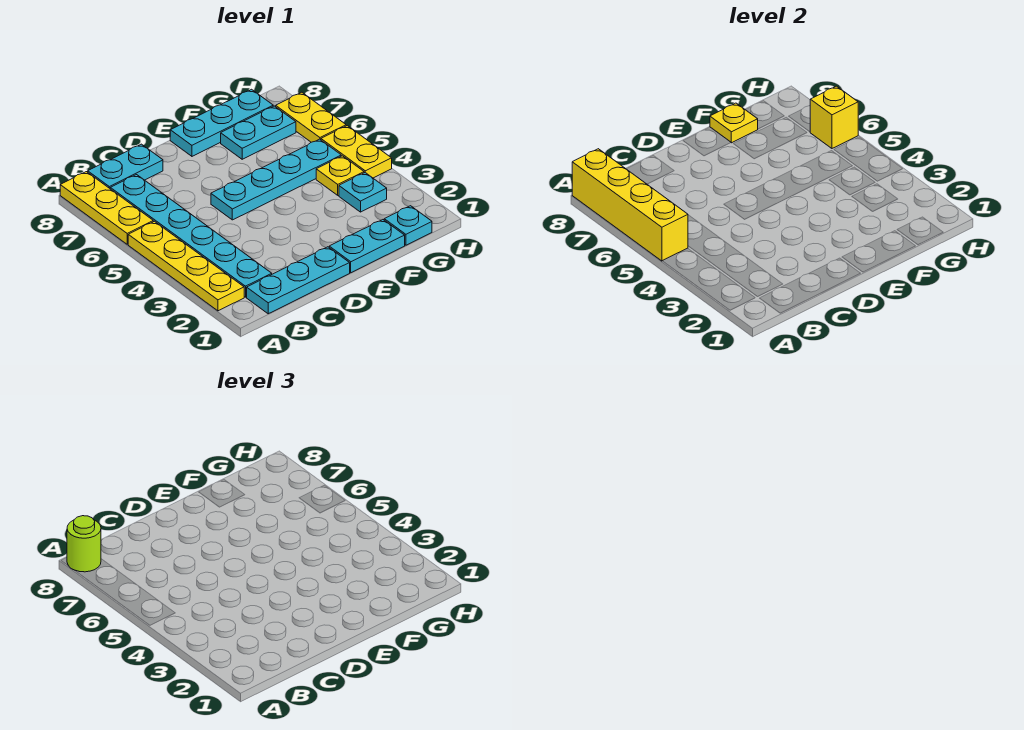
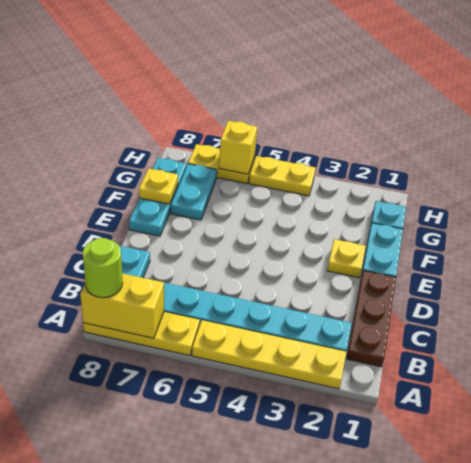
yellow 1x4 brick [572,149,688,261] -> yellow 1x2 brick [80,273,164,338]
cyan 1x3 plate [247,247,350,314] -> brown 1x3 plate [347,270,396,367]
cyan 1x4 plate [211,139,341,220] -> none
cyan 1x1 plate [339,173,387,212] -> none
yellow 1x1 plate [316,156,364,195] -> yellow 1x1 plate moved to [327,239,366,278]

